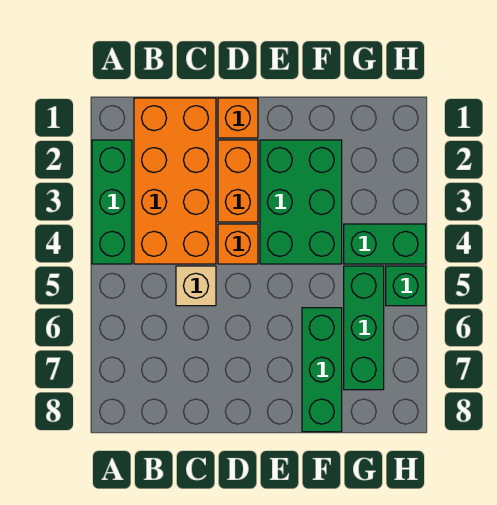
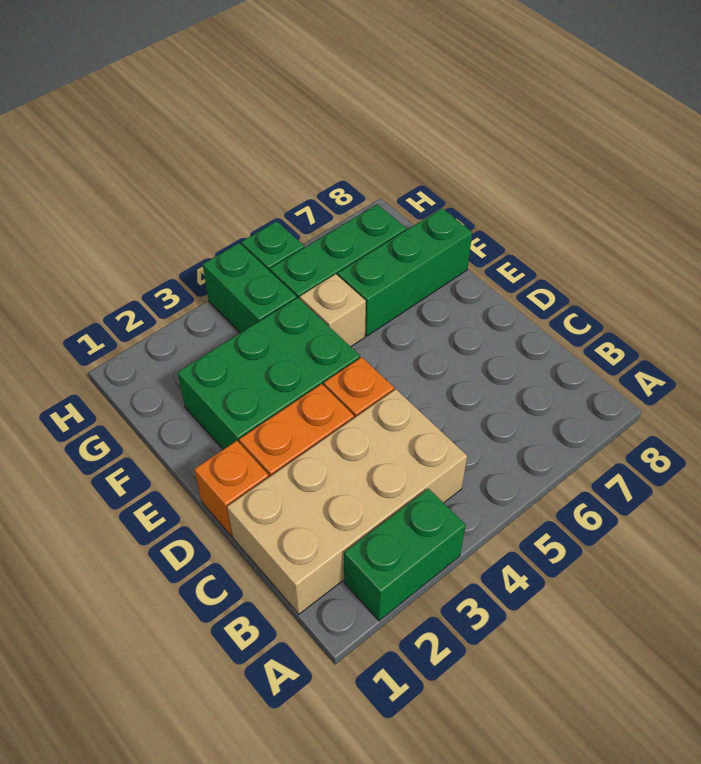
green 1x3 brick [92,140,132,264] -> green 1x2 brick [344,489,466,621]
orange 2x4 brick [134,98,216,264] -> tan 2x4 brick [227,389,467,614]
tan 1x1 brick [176,266,216,306] -> tan 1x1 brick moved to [300,274,366,347]

